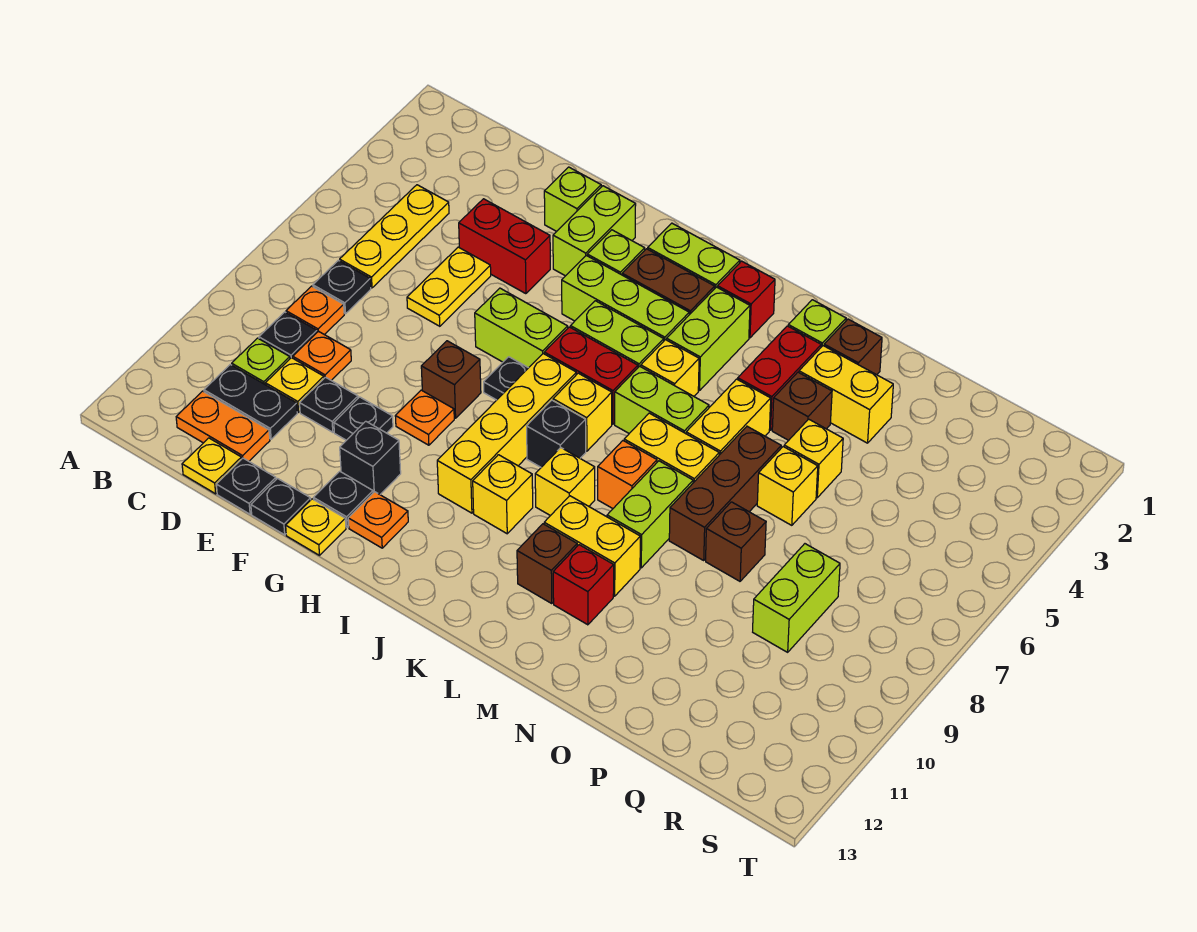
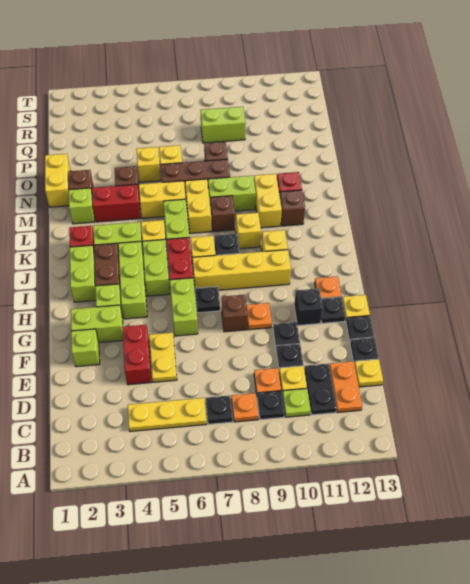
yellow 1x2 plate [407,247,491,326] -> yellow 1x2 plate turned to [149,333,177,382]
orange 1x1 brick [598,441,657,508] -> brown 1x1 brick [210,196,235,232]
yellow 1x2 brick [799,346,893,443] -> yellow 1x2 brick moved to [45,154,70,207]

